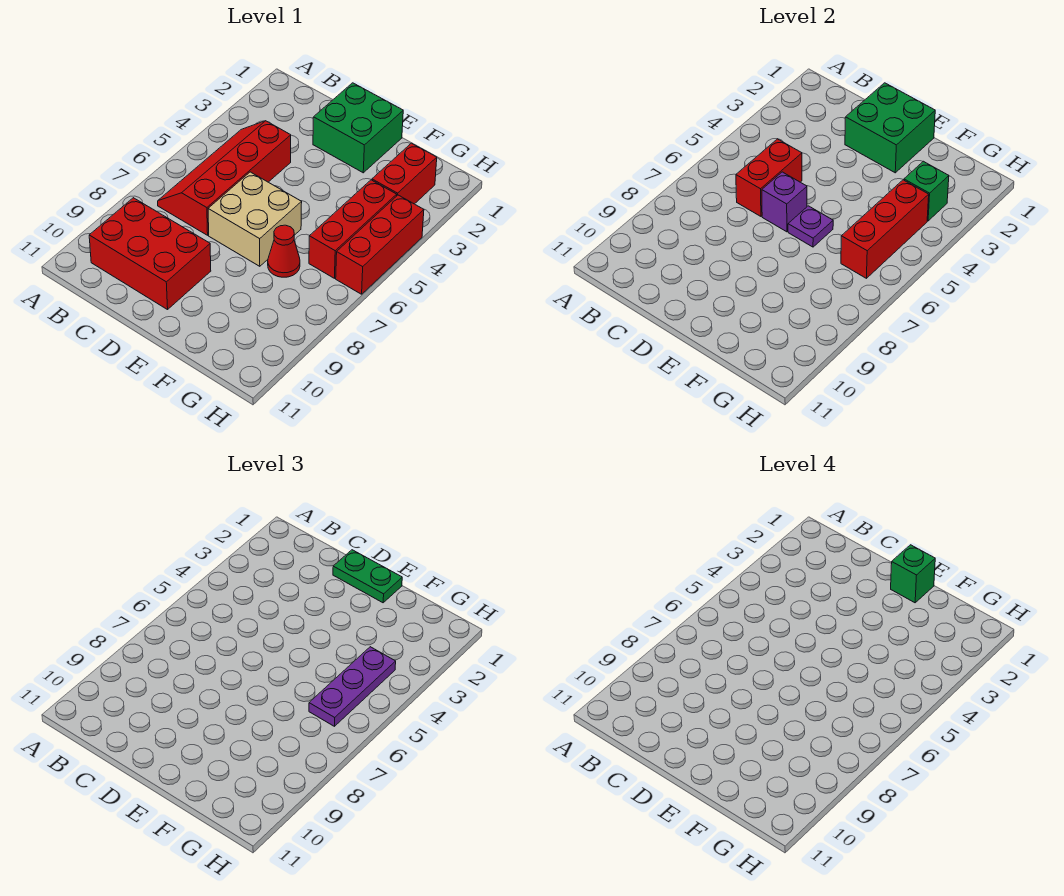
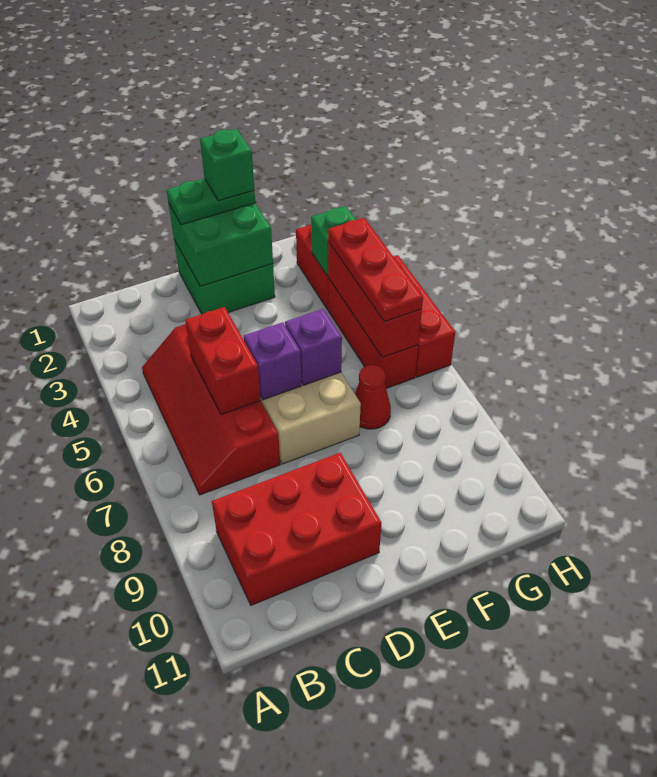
purple 1x1 plate [788,206,833,247] -> purple 1x1 brick [285,309,342,385]
purple 1x3 plate [309,647,396,726] -> red 1x3 plate [328,218,423,322]

